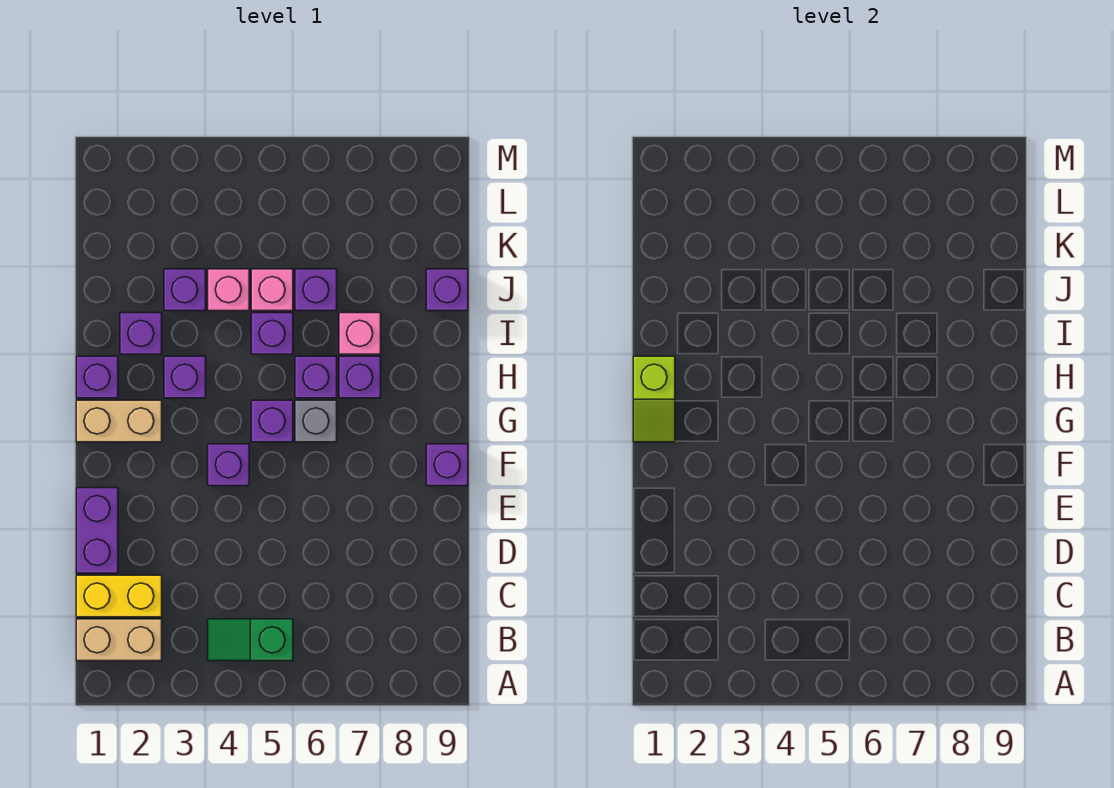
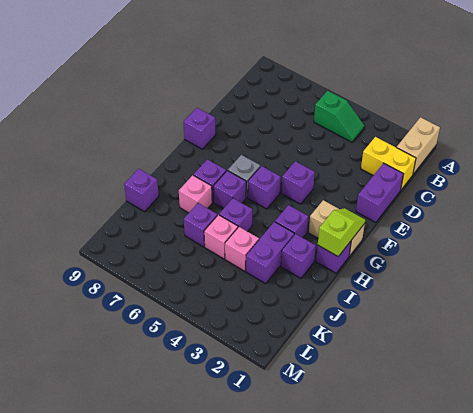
tan 1x2 brick [76,619,162,661] -> tan 1x2 brick turned to [397,117,440,174]
purple 1x1 brick [164,269,206,311] -> purple 1x2 brick [246,222,294,284]

